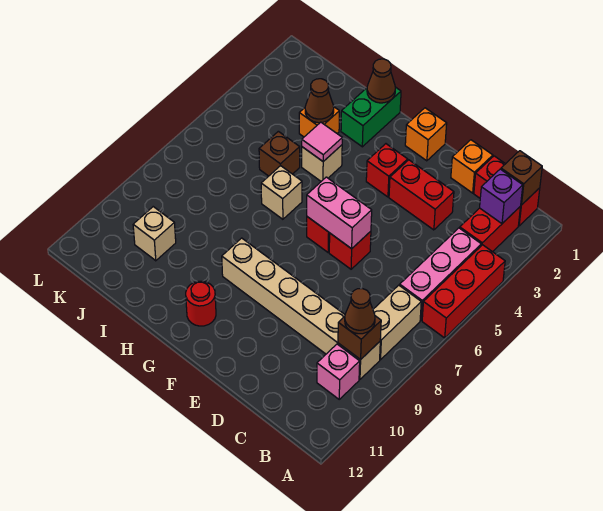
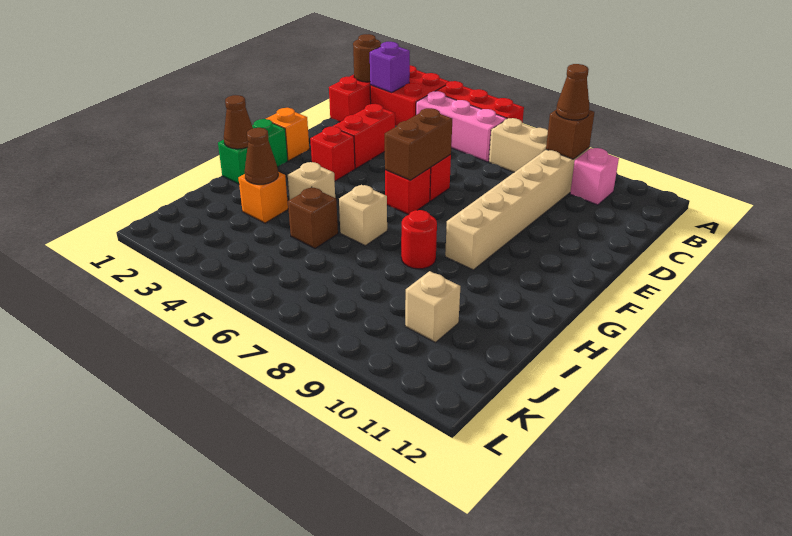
brown 1x1 brick [501,151,542,205] -> brown 1x1 round brick [353,34,381,82]
red 1x2 brick [460,207,520,252] -> red 2x2 brick [370,65,450,126]
orange 1x1 brick [451,140,493,193] -> none
pink 1x2 brick [307,177,372,249] -> brown 1x2 brick [385,108,452,180]
red 1x1 round brick [186,281,216,326] -> red 1x1 round brick moved to [401,210,437,269]
green 1x2 brick [341,87,401,147] -> green 1x2 brick turned to [218,119,288,184]
pink 1x1 tile [302,122,342,161] -> none

